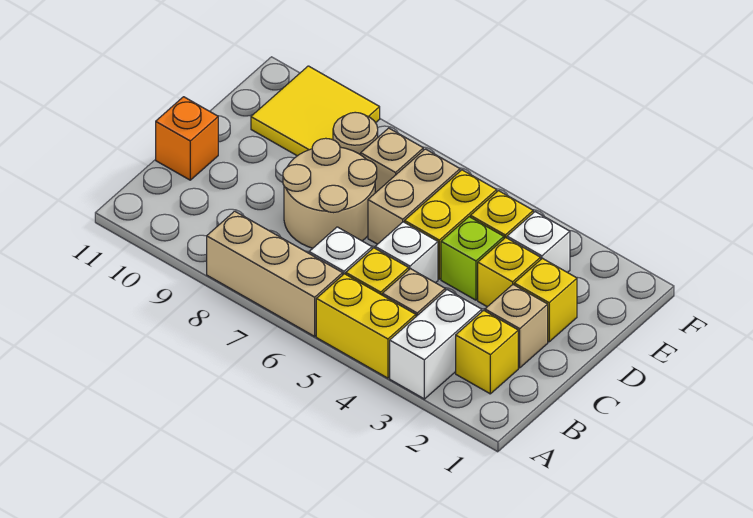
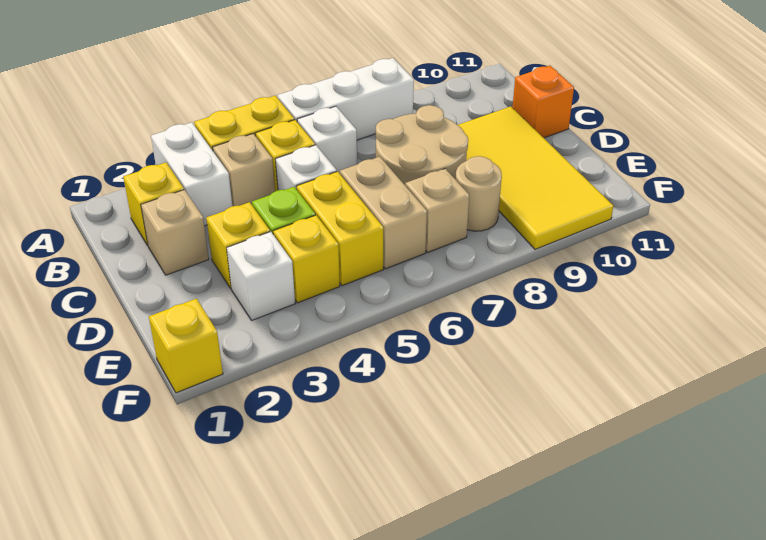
tan 1x3 brick [207,211,343,336] -> white 1x3 brick [278,58,414,140]
yellow 1x1 brick [514,258,577,342] -> yellow 1x1 brick moved to [149,299,223,393]
yellow 2x2 tile [251,66,380,156] -> yellow 2x4 tile [458,106,613,249]

